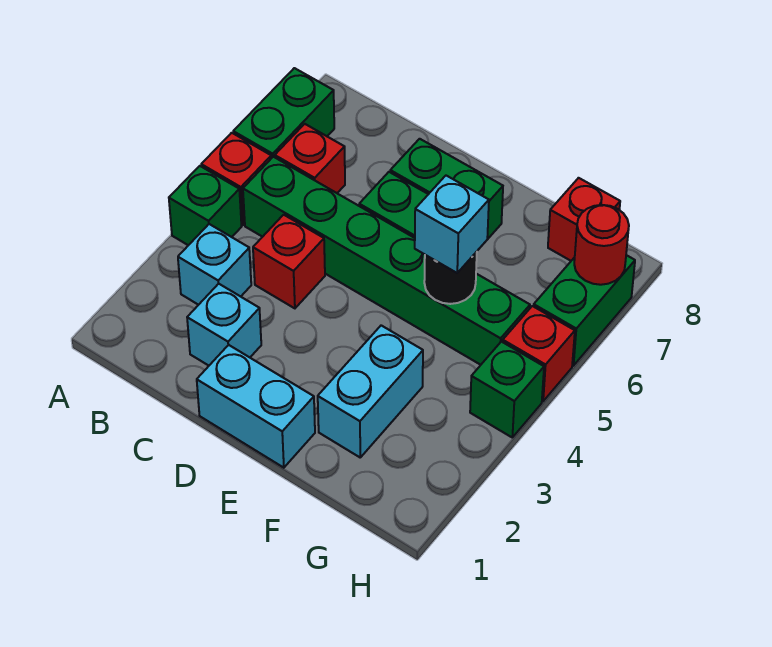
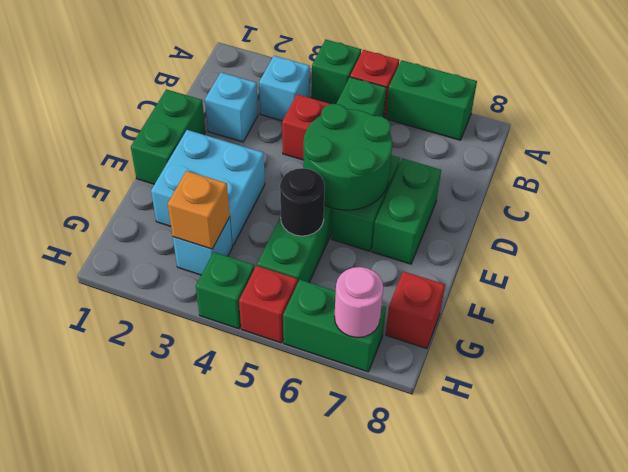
red 1x1 brick [275,124,345,193] -> none
cyan 1x2 brick [197,345,315,468] -> green 1x2 brick [131,89,205,184]
none -> green 2x2 round brick [304,104,392,210]
cyan 1x2 brick [318,325,423,457] -> cyan 2x2 brick [151,130,265,246]
cyan 1x1 brick [415,176,489,273] -> cyan 1x1 brick moved to [173,218,232,275]
none -> orange 1x1 brick [168,171,230,249]
red 1x1 round brick [574,205,629,285] -> pink 1x1 round brick [334,267,383,338]

